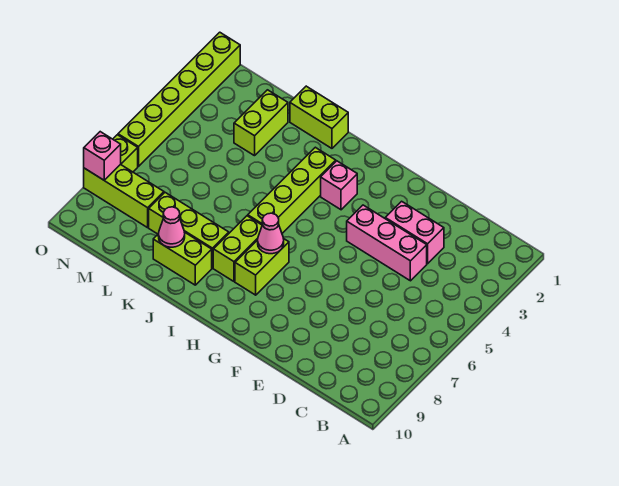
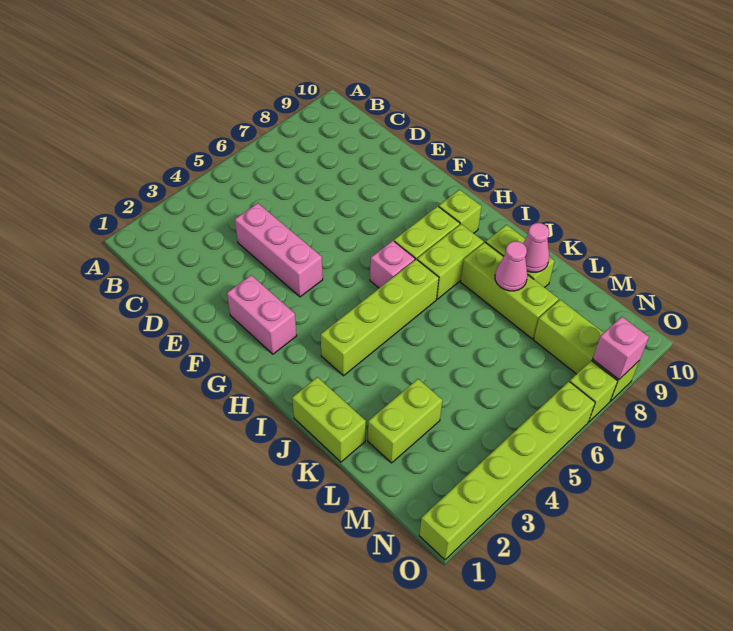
pink 1x2 brick [385,201,444,264] -> pink 1x2 brick moved to [227,275,297,354]
pink 1x1 brick [321,161,357,210] -> pink 1x1 brick moved to [370,241,415,288]
pink 1x1 cone [258,213,284,254] -> pink 1x1 cone moved to [495,241,527,291]
none -> lime 1x1 brick [439,190,482,233]

